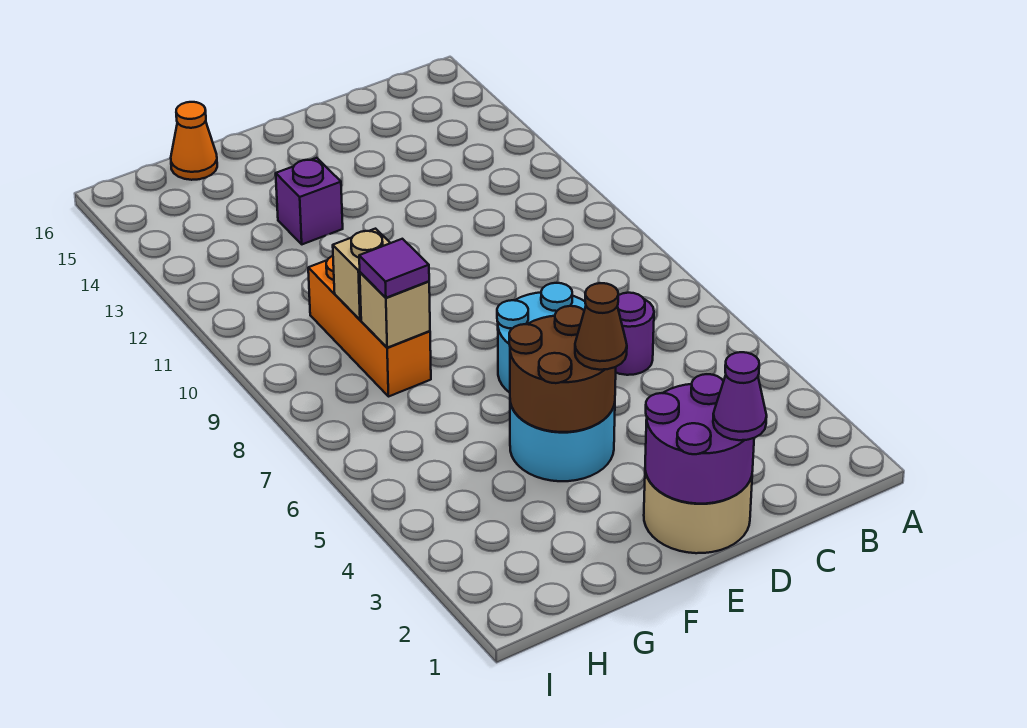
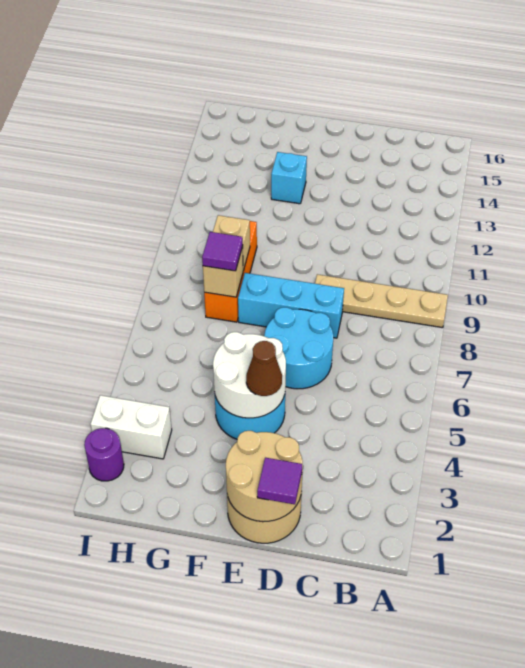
none -> tan 1x4 plate [315,274,448,328]
purple 1x1 round brick [616,293,654,375] -> purple 1x1 round brick moved to [84,428,124,481]
purple 2x2 round brick [645,374,754,504] -> tan 2x2 round brick [226,431,303,522]
purple 1x1 cone [713,352,767,440] -> purple 1x1 tile [257,458,302,504]
none -> cyan 1x3 brick [238,273,344,338]
brown 2x2 round brick [509,306,616,432] -> white 2x2 round brick [213,332,286,418]
purple 1x1 brick [276,158,343,244] -> cyan 1x1 brick [271,152,307,204]
orange 1x1 cone [171,102,217,180] -> none
none -> white 1x2 brick [90,395,172,459]

